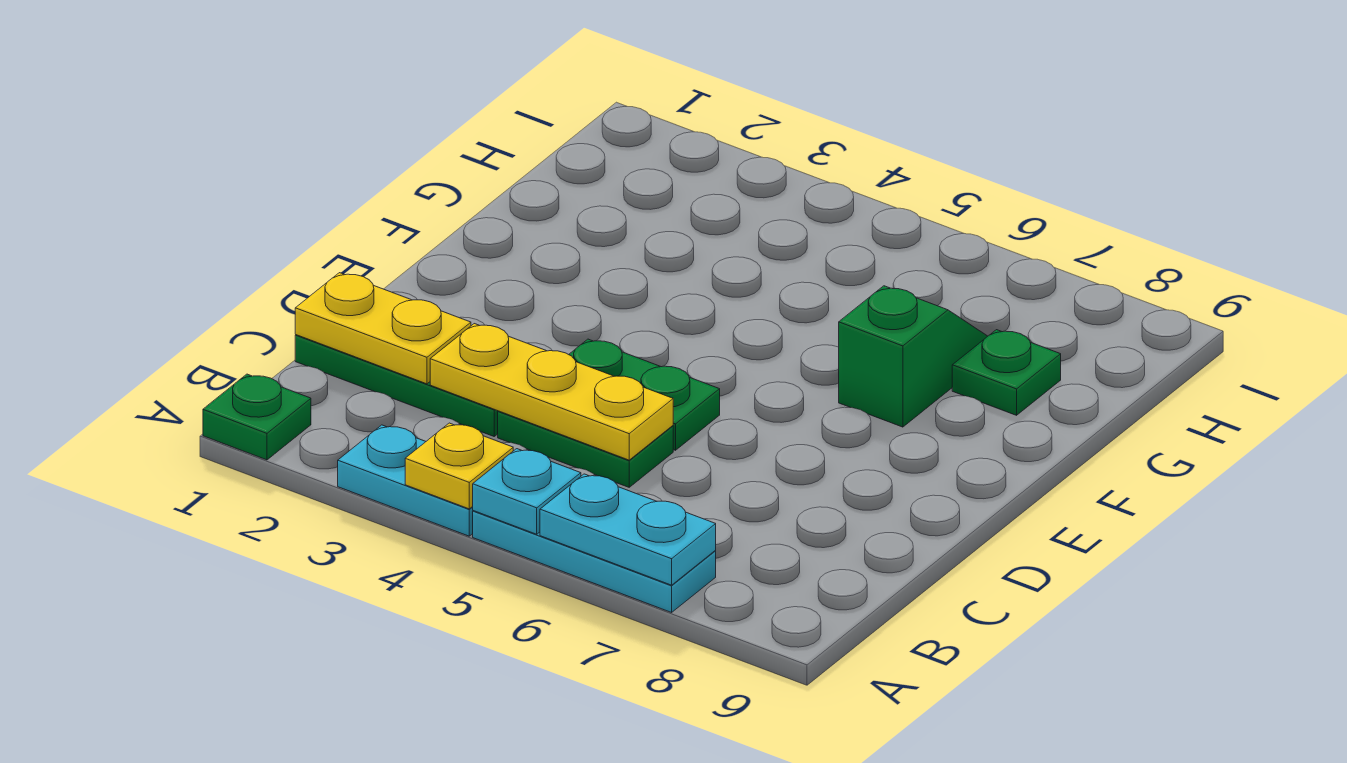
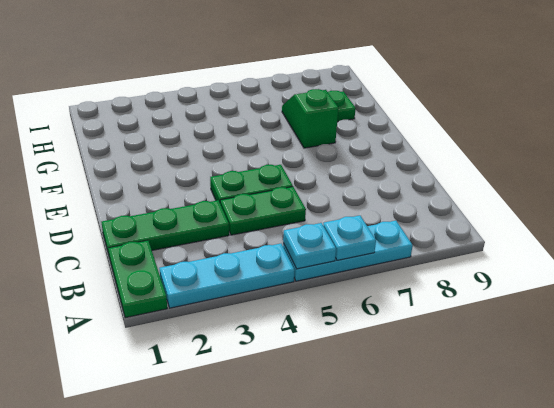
green 1x1 plate [203,374,311,460] -> green 1x2 plate [108,240,167,318]
cyan 1x2 plate [338,425,473,536] -> cyan 1x3 plate [160,244,295,308]
yellow 1x1 plate [405,423,513,509] -> none
cyan 1x2 plate [540,474,716,585] -> cyan 1x1 plate [323,215,376,260]
yellow 1x2 plate [295,273,471,384] -> none
yellow 1x3 plate [430,324,673,460] -> none

